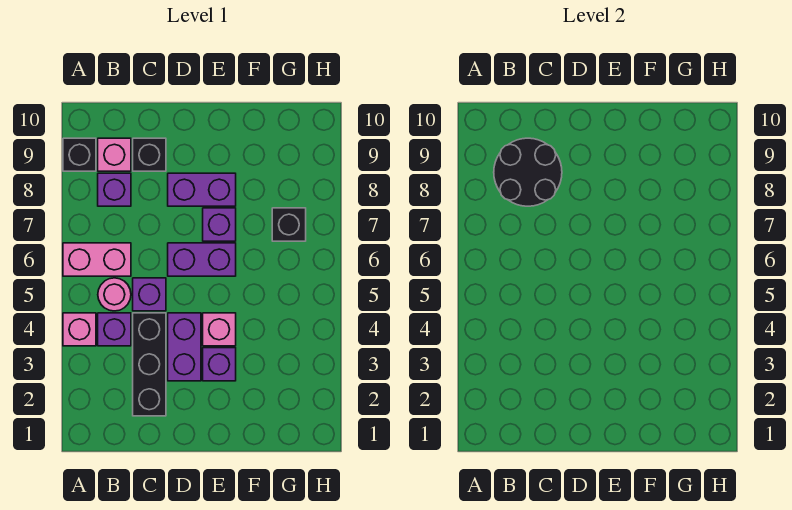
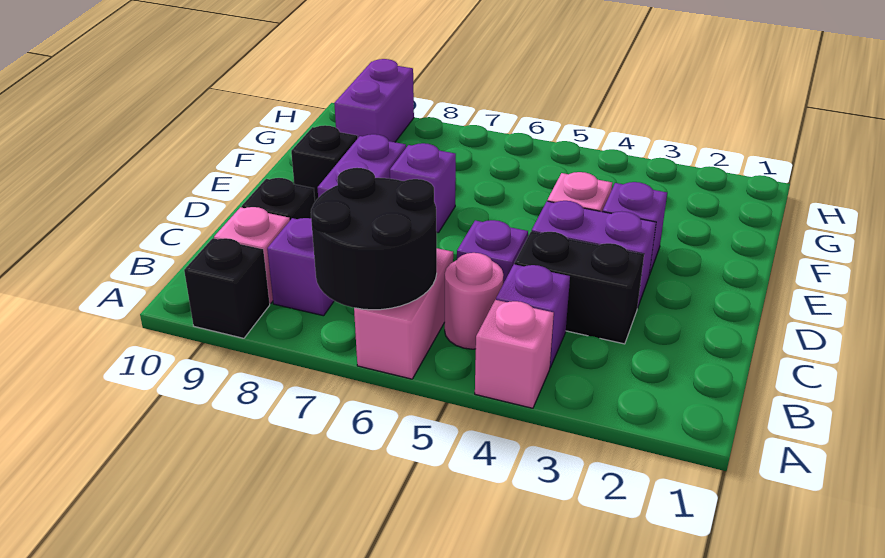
black 2x2 round brick [494,138,562,206] -> black 2x2 round brick moved to [311,168,437,310]
black 1x3 brick [133,313,166,416] -> black 1x2 brick [514,232,644,344]
purple 1x2 brick [168,243,236,276] -> purple 1x2 brick moved to [334,59,414,142]
black 1x1 brick [272,208,306,241] -> black 1x1 brick moved to [291,125,358,201]

